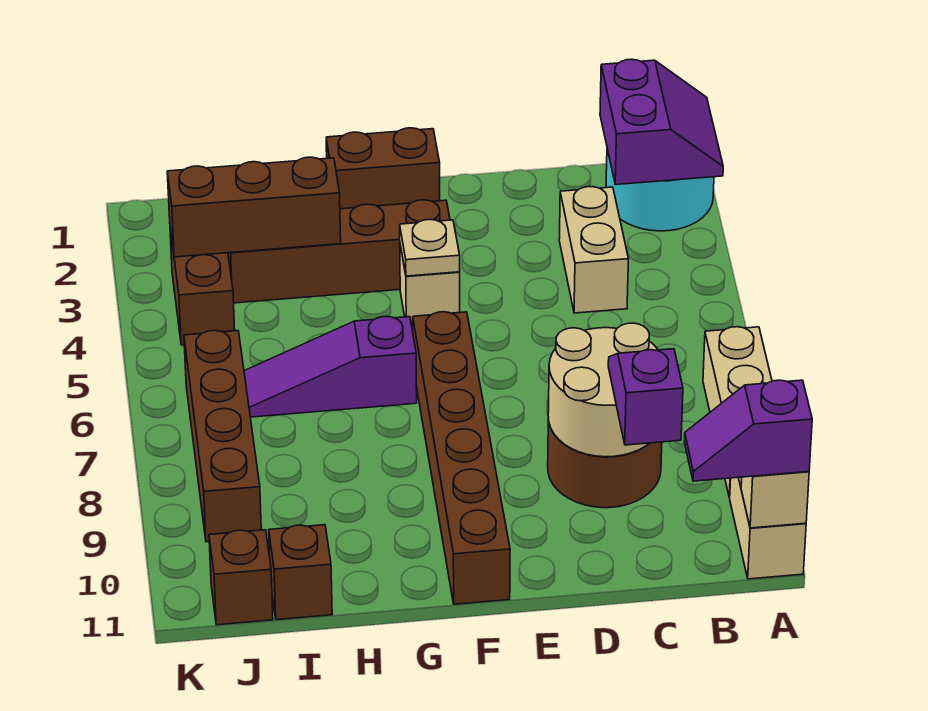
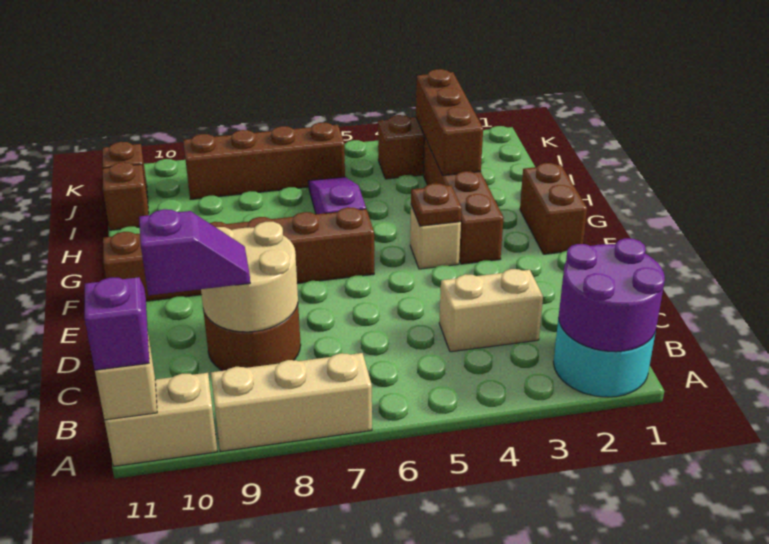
purple 2x2 slope [600,59,723,185] -> purple 2x2 round brick [558,238,665,352]
tan 1x1 plate [400,219,460,276] -> brown 1x1 plate [411,183,462,226]

